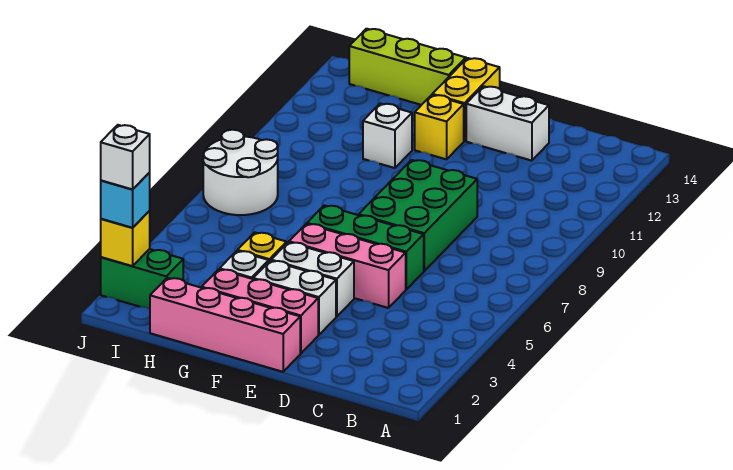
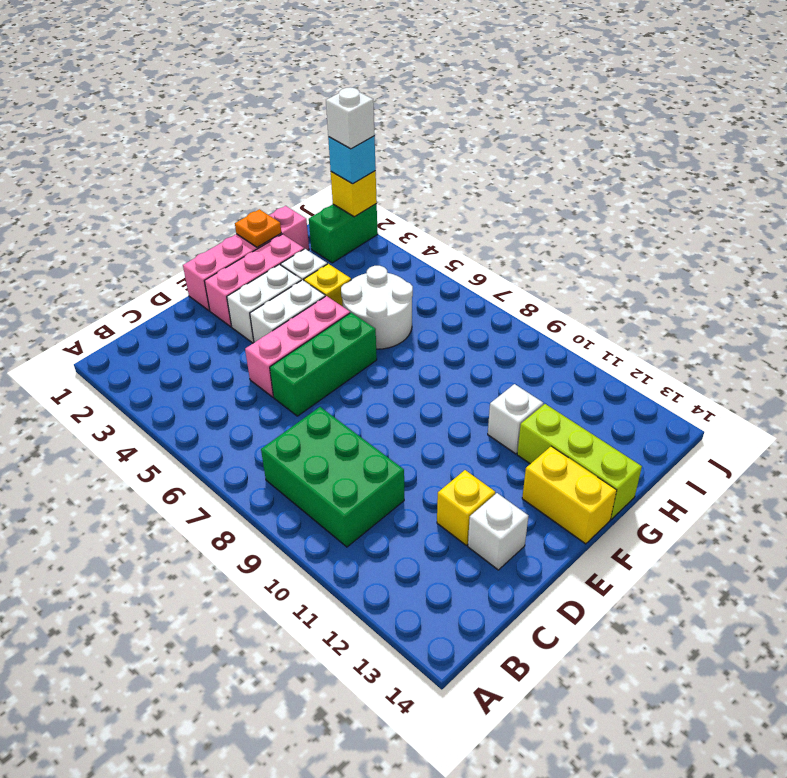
green 2x3 brick [359,160,477,271] -> green 2x3 brick moved to [261,407,404,547]
white 1x2 brick [466,86,549,161] -> white 1x1 brick [468,493,528,570]
yellow 1x1 brick [415,95,464,159] -> yellow 1x1 brick moved to [437,470,495,545]
none -> orange 1x1 plate [235,209,281,247]
lime 1x3 brick [349,29,466,105] -> lime 1x3 brick turned to [517,404,642,519]
white 2x2 round brick [203,130,278,215] -> white 2x2 round brick moved to [341,266,413,349]

